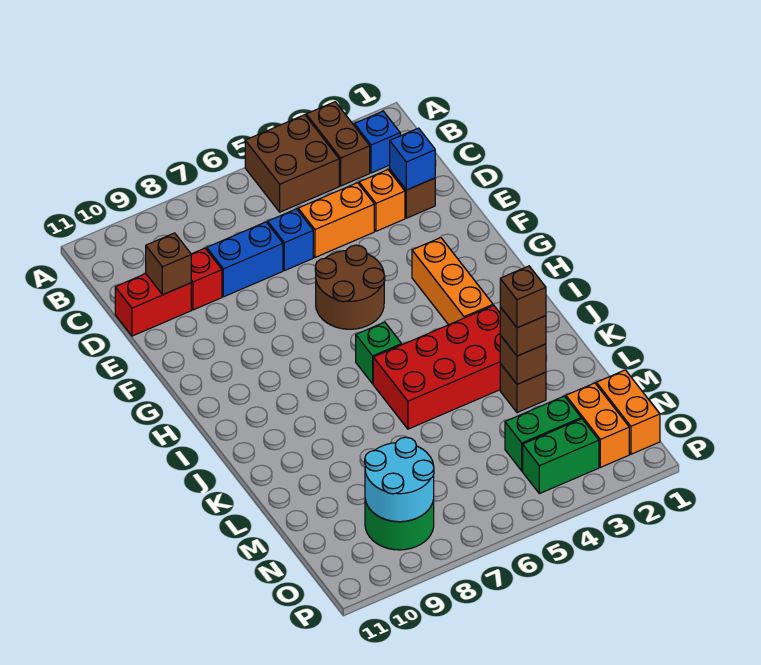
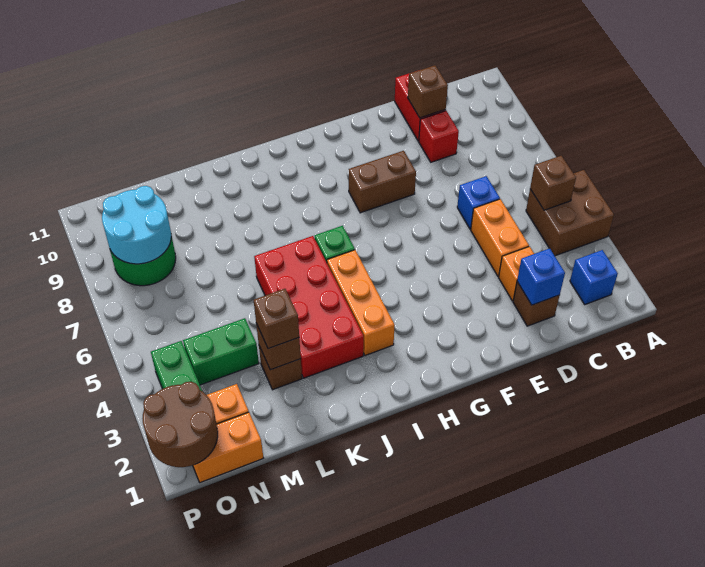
brown 1x2 brick [306,102,370,186] -> brown 1x2 brick moved to [349,151,416,213]
blue 1x2 brick [207,222,283,297] -> none
brown 2x2 round brick [315,245,385,329] -> brown 2x2 round brick moved to [142,382,218,467]
orange 1x3 brick [412,238,493,325] -> orange 1x3 brick turned to [327,250,395,356]
brown 1x1 brick [500,266,546,328] -> brown 1x1 brick moved to [530,156,576,210]
green 1x2 brick [505,396,581,471] -> green 1x2 brick turned to [183,318,259,385]

